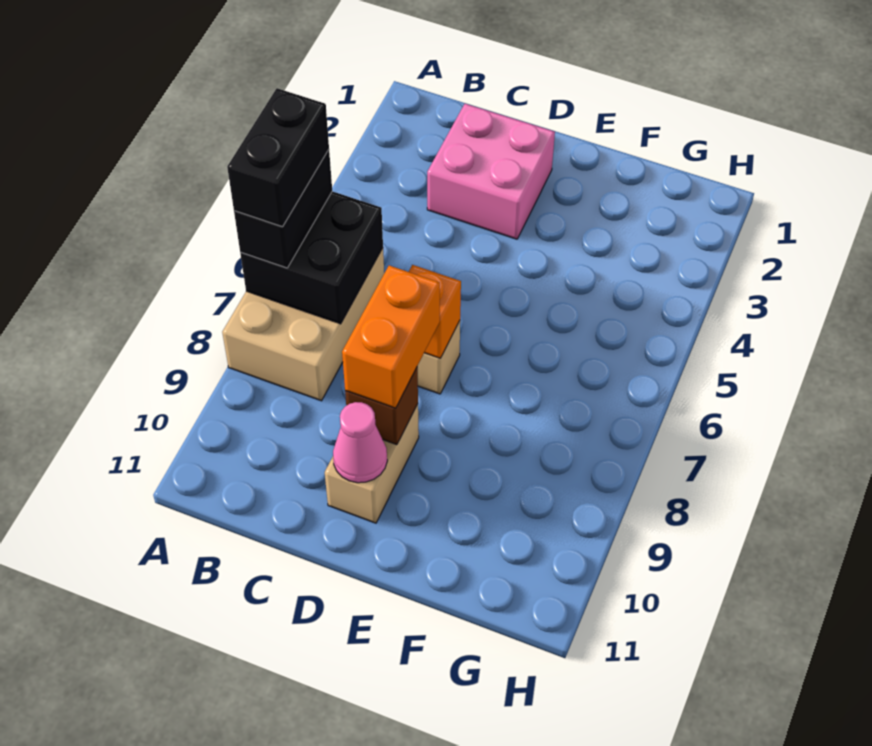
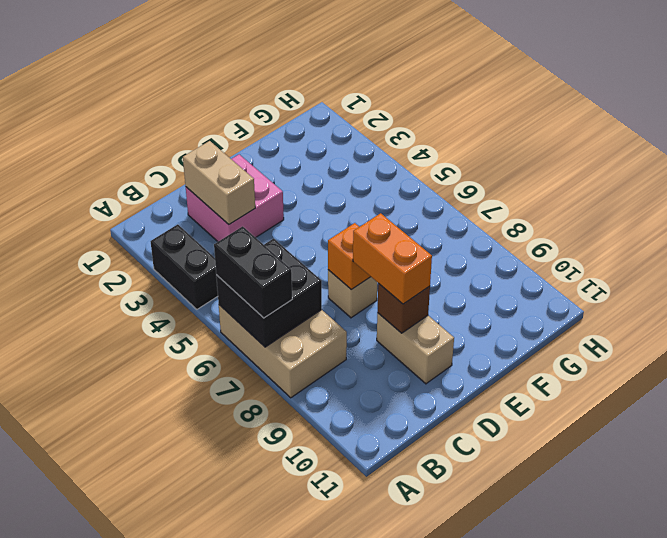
black 1x2 brick [227,88,329,227] -> black 1x2 brick moved to [150,224,218,309]
none -> tan 1x2 brick [183,141,255,224]
pink 1x1 cone [333,402,387,483] -> none

